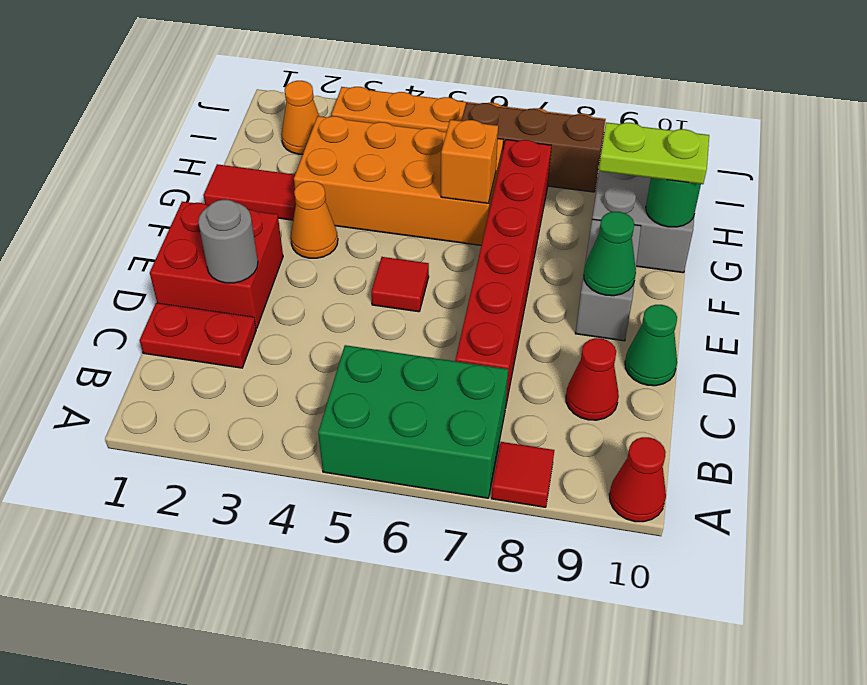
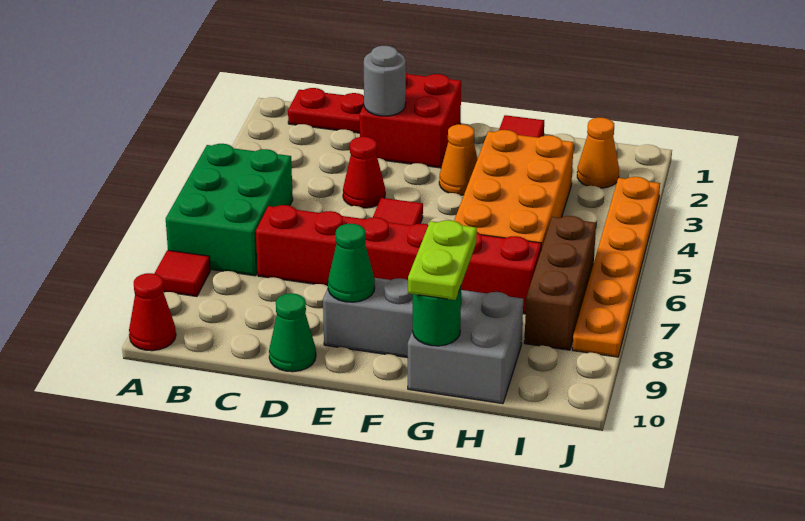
red 1x2 plate [140,303,256,368] -> red 1x2 plate turned to [288,88,364,133]
red 1x1 cone [566,338,619,420] -> red 1x1 cone moved to [343,137,385,208]
orange 1x1 brick [441,120,498,203] -> none

